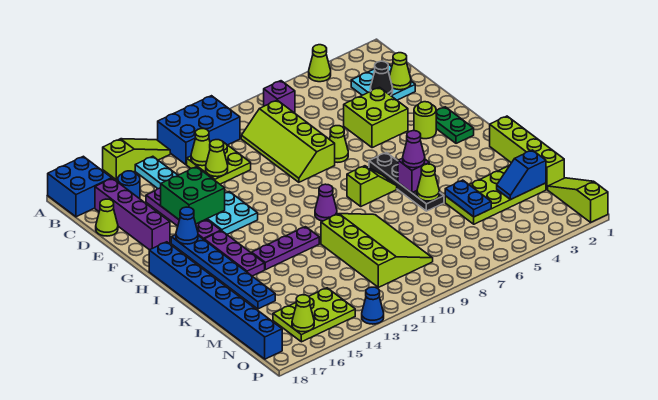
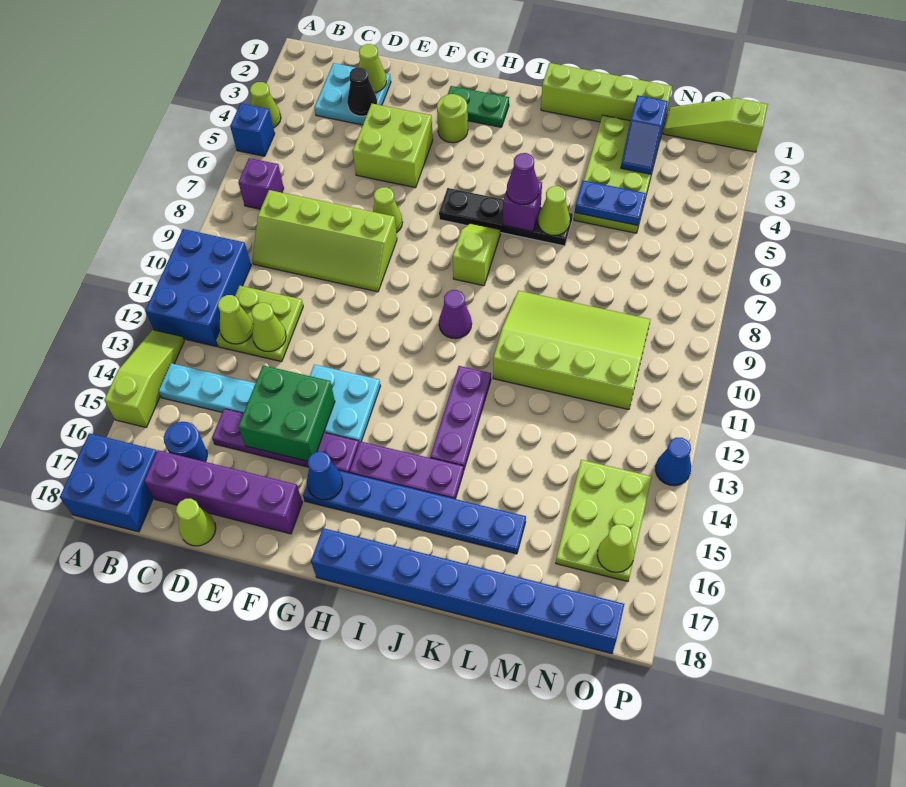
none -> blue 1x1 brick [230,103,275,156]

